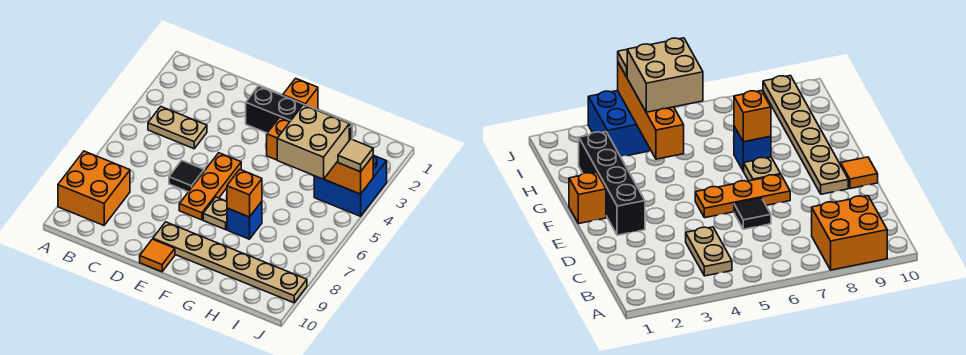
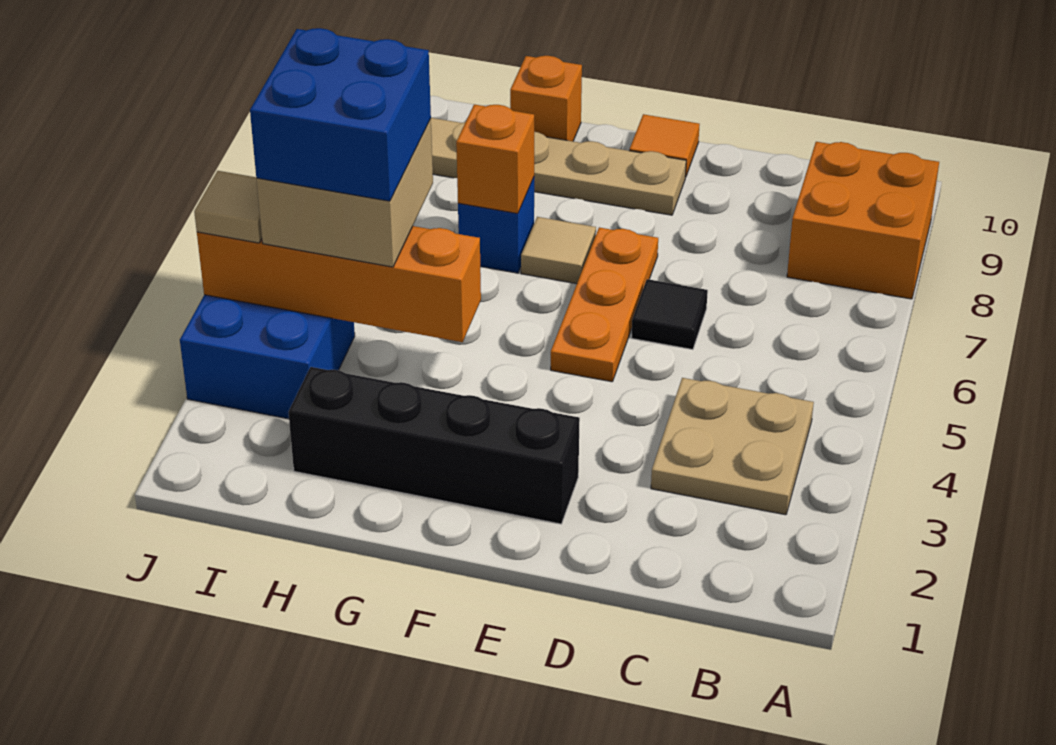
tan 1x2 plate [148,107,207,149] -> tan 2x2 plate [651,378,814,515]
orange 1x1 brick [283,78,318,110] -> orange 1x1 brick moved to [510,56,582,141]
tan 1x1 plate [203,197,227,230] -> tan 1x1 tile [521,217,596,284]
none -> blue 2x2 brick [250,28,431,201]

